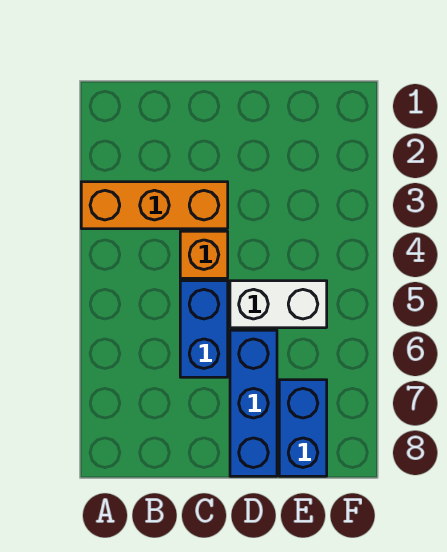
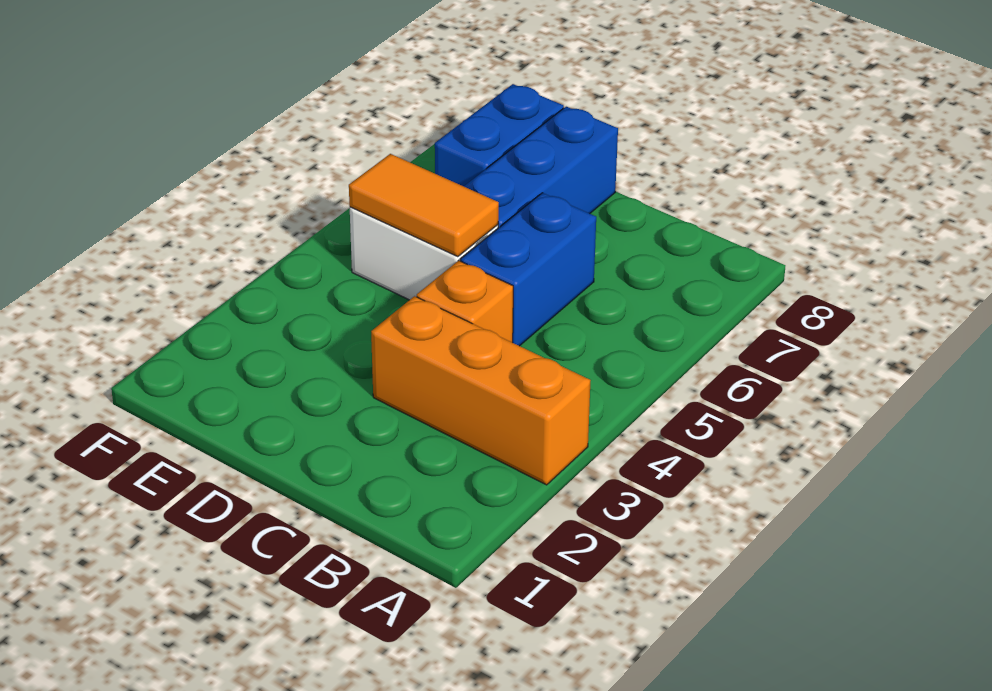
none -> orange 1x2 tile [349,154,499,257]

